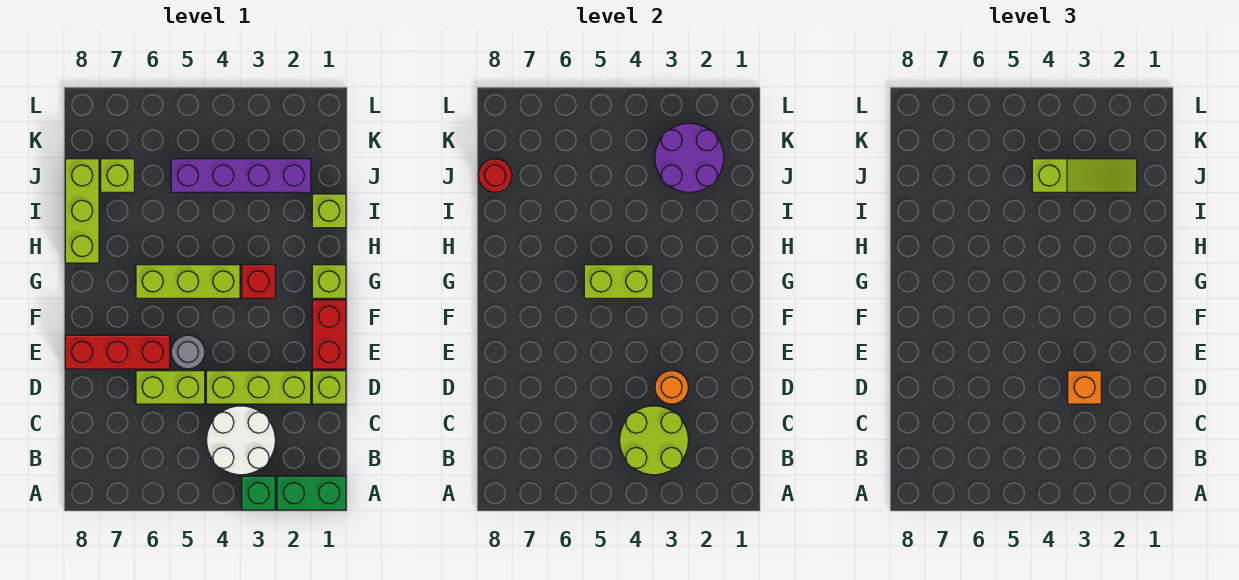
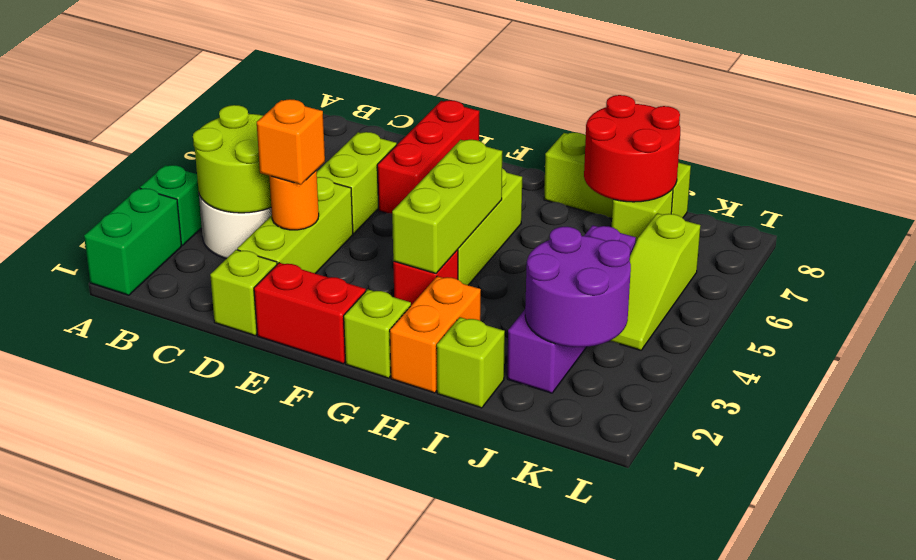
grey 1x1 round brick [171,335,205,369] -> none
lime 1x2 brick [584,265,653,298] -> lime 1x3 brick [392,140,502,274]
none -> orange 1x2 brick [390,276,481,393]
lime 1x3 slope [1032,159,1137,192] -> lime 1x3 slope moved to [610,213,701,350]
red 1x1 round brick [478,159,512,192] -> red 2x2 round brick [584,95,680,202]

